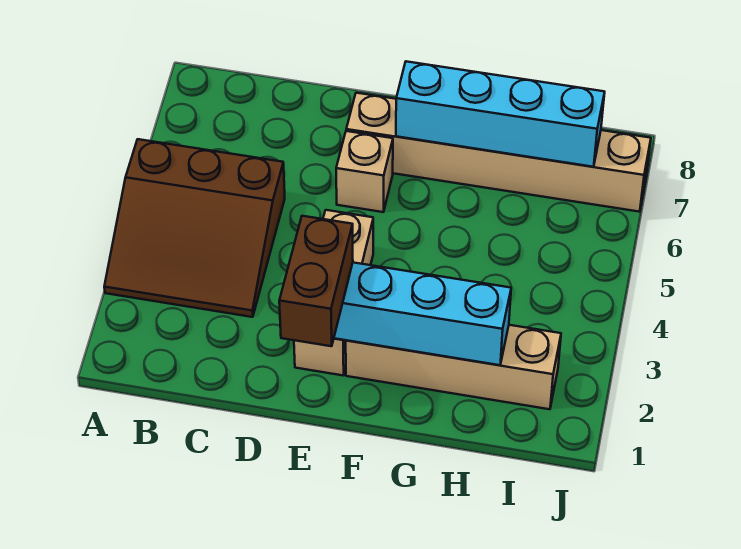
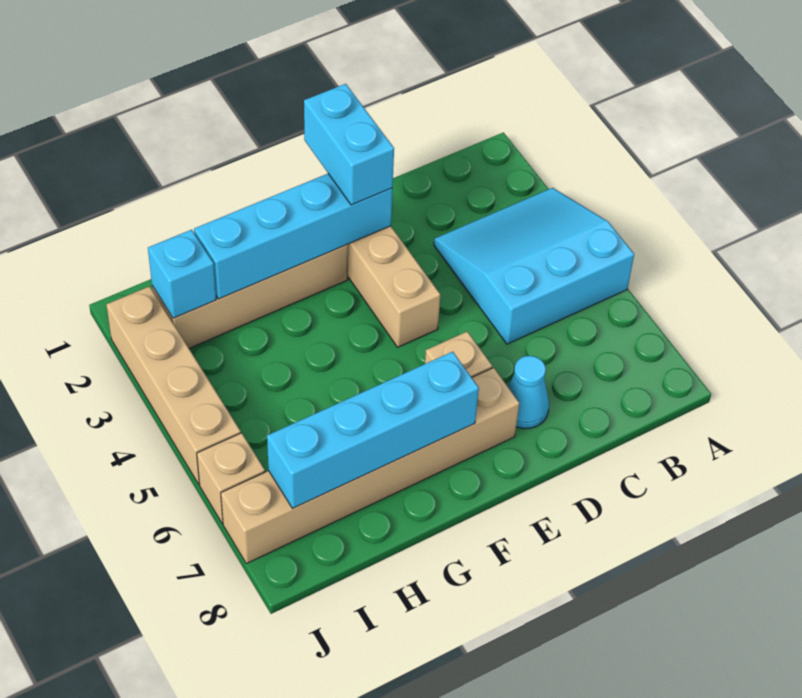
brown 3x3 slope [104,139,285,317] -> cyan 3x3 slope [434,188,634,344]
none -> cyan 1x1 cone [508,356,549,429]
brown 1x2 brick [279,216,353,346] -> cyan 1x2 brick [304,84,394,205]
none -> cyan 1x1 brick [148,230,216,318]
none -> tan 1x4 brick [106,286,241,484]
none -> tan 1x1 brick [197,433,265,524]

